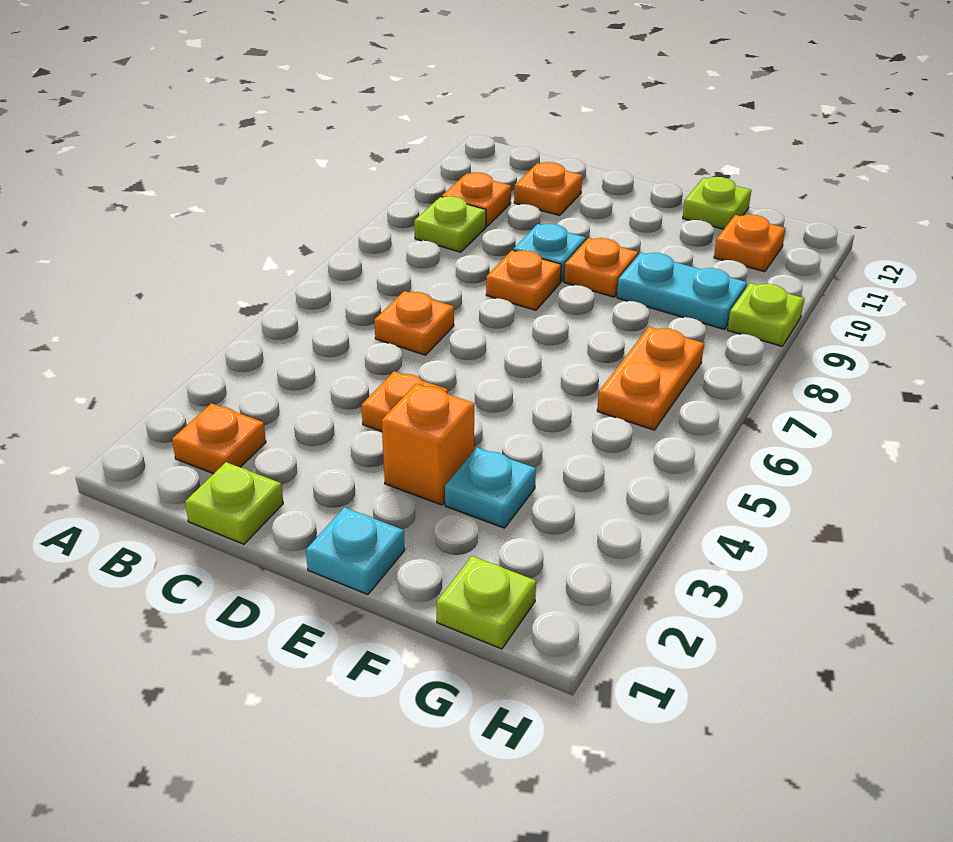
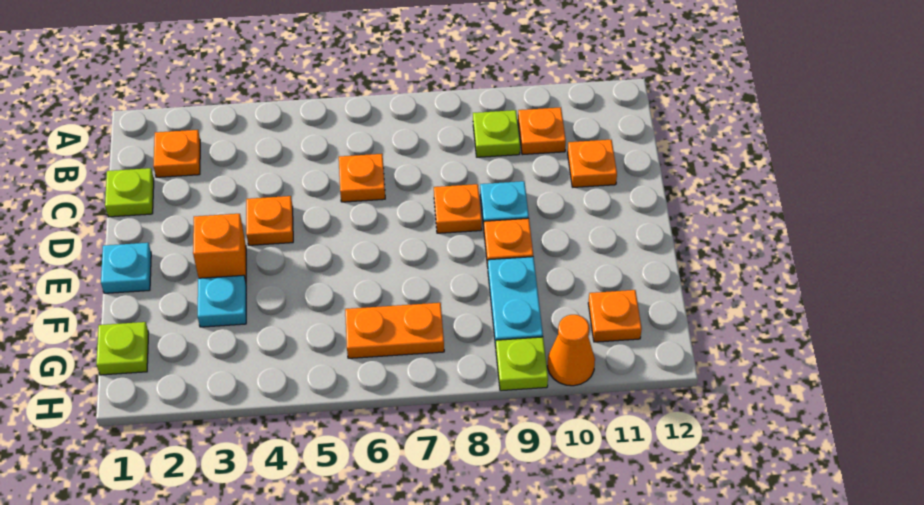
lime 1x1 plate [683,177,751,229] -> none
none -> orange 1x1 cone [547,315,595,386]

